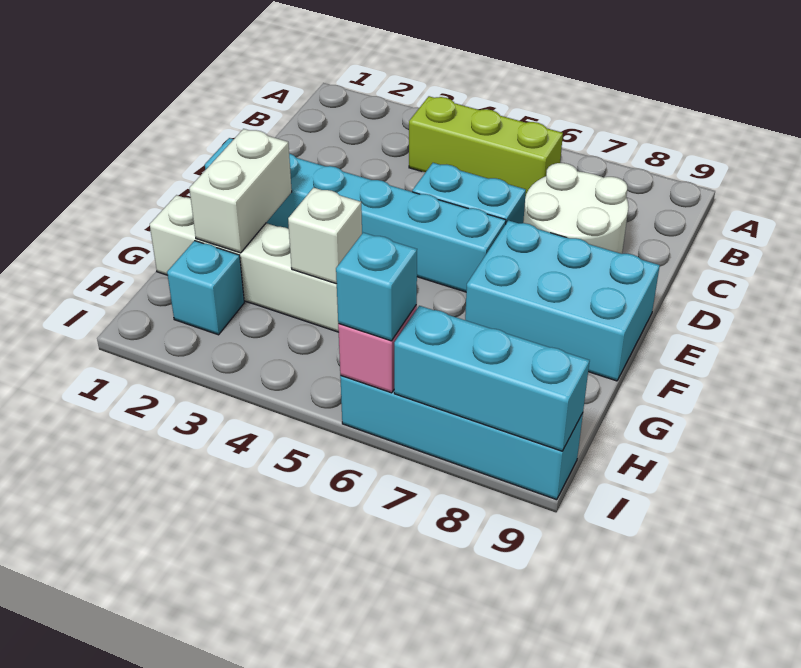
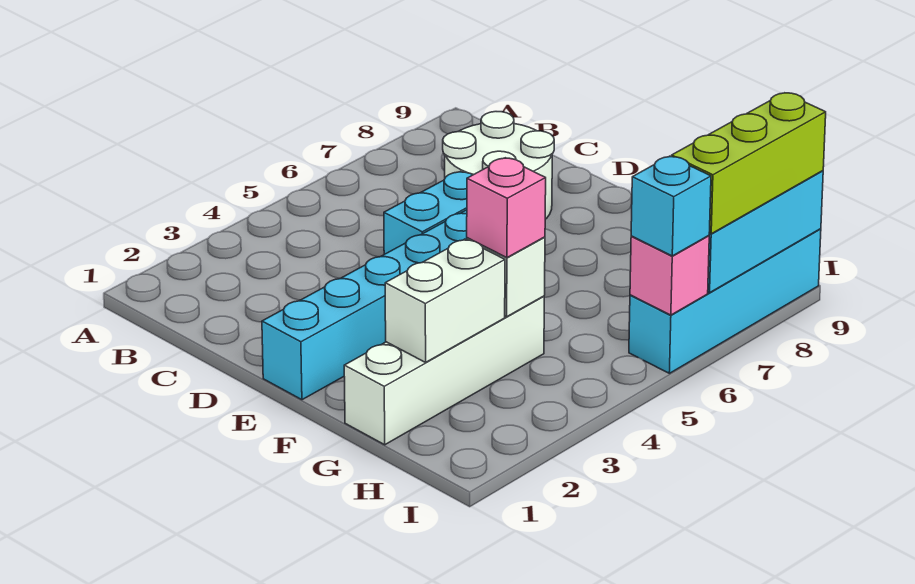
lime 1x3 brick [409,96,563,197] -> lime 1x3 brick moved to [672,93,826,234]
cyan 2x3 brick [465,220,660,381] -> none
white 1x2 brick [189,129,292,253] -> white 1x2 brick turned to [385,239,505,362]
none -> pink 1x1 brick [467,158,546,258]
cyan 1x1 brick [167,241,244,335] -> none

